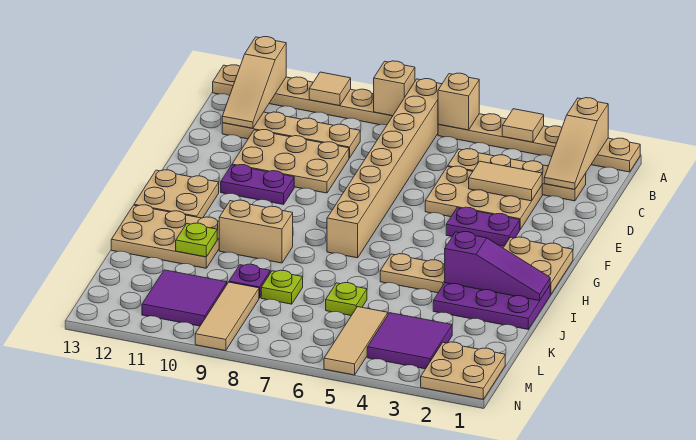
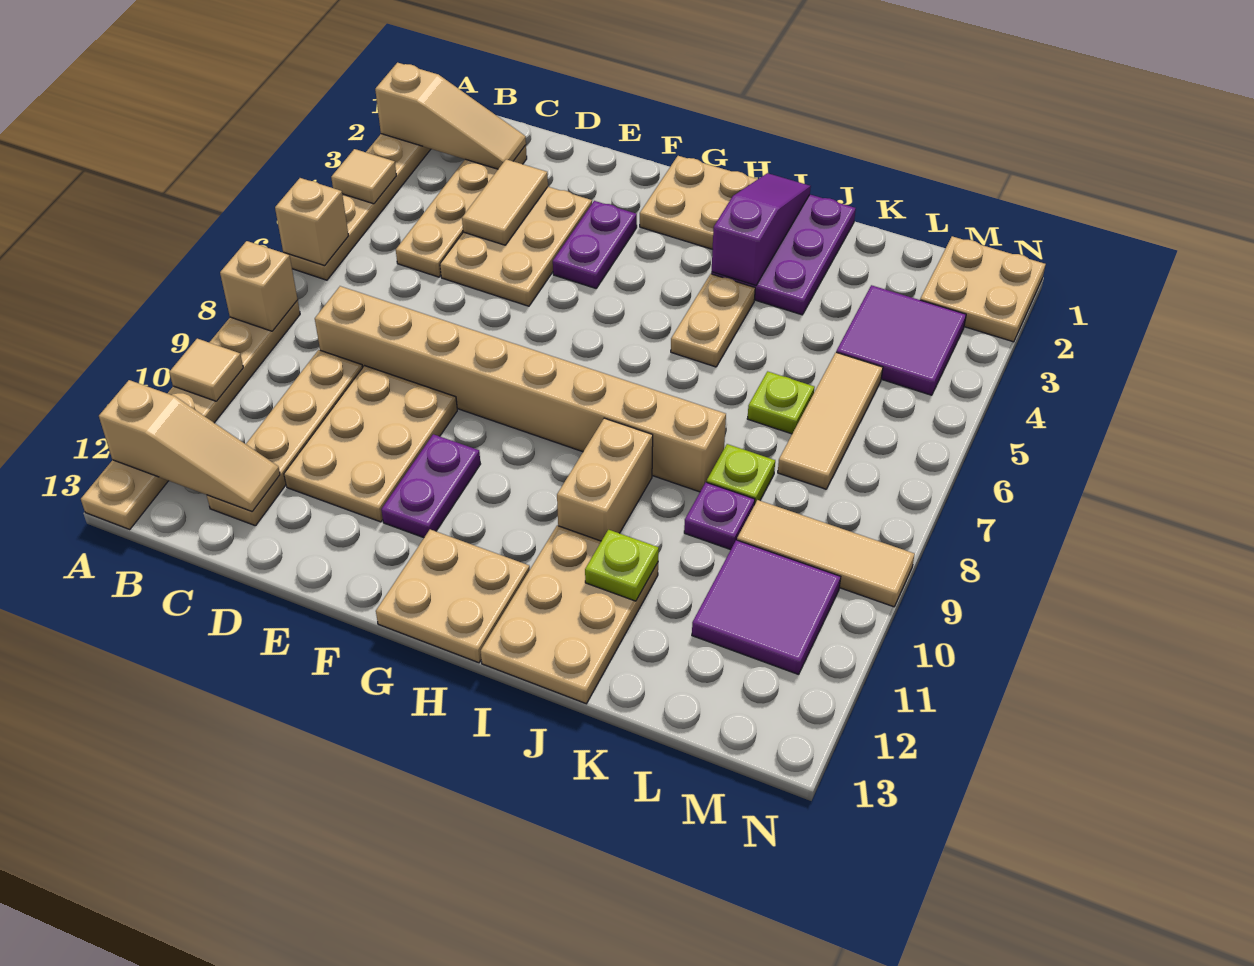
tan 1x8 brick [327,79,442,258] -> tan 1x8 brick moved to [315,286,726,492]
tan 1x3 tile [324,307,388,375] -> tan 1x3 tile turned to [778,352,883,489]

